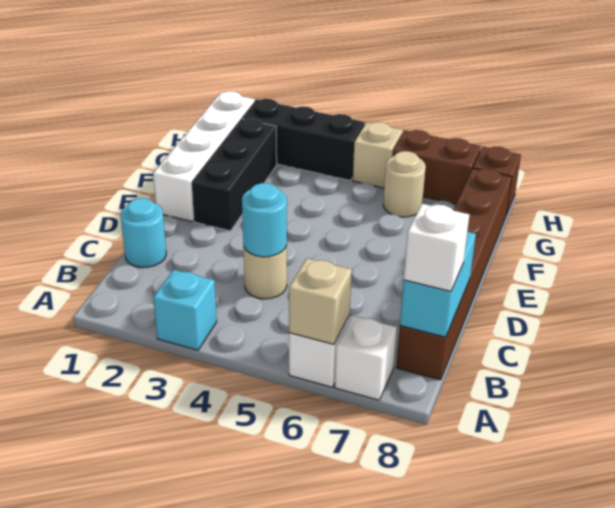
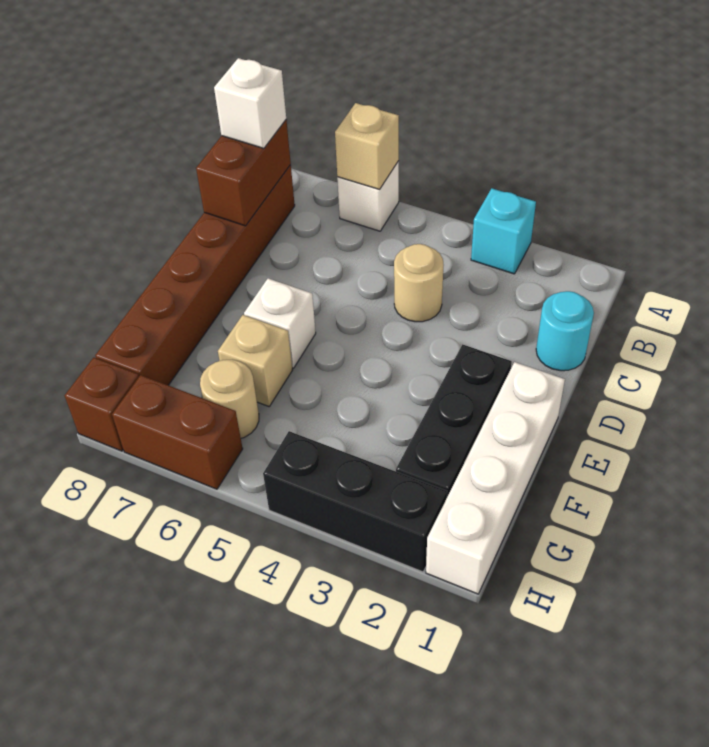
white 1x1 brick [335,315,397,400] -> white 1x1 brick moved to [244,278,316,368]
cyan 1x2 brick [400,232,476,337] -> brown 1x2 brick [196,120,291,226]
cyan 1x1 round brick [242,183,287,257] -> none
tan 1x1 brick [353,122,403,188] -> tan 1x1 brick moved to [218,315,292,406]

